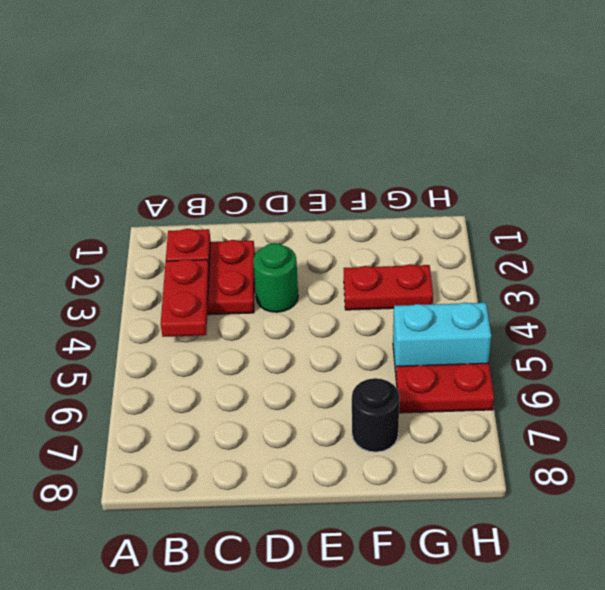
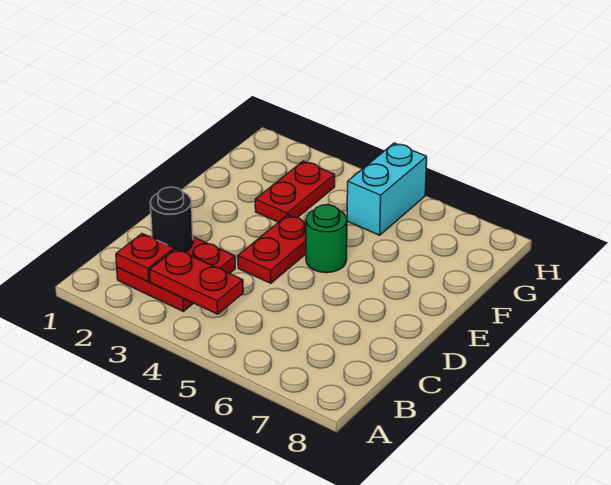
green 1x1 round brick [253,243,298,312] -> green 1x1 round brick moved to [306,205,347,273]
black 1x1 round brick [352,378,400,452] -> black 1x1 round brick moved to [150,187,193,252]
red 1x2 plate [396,363,494,413] -> red 1x2 plate moved to [238,215,306,283]

